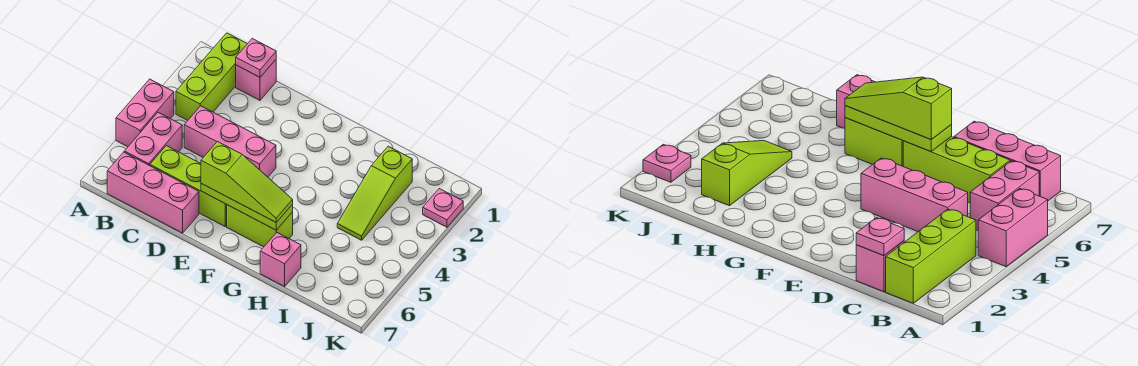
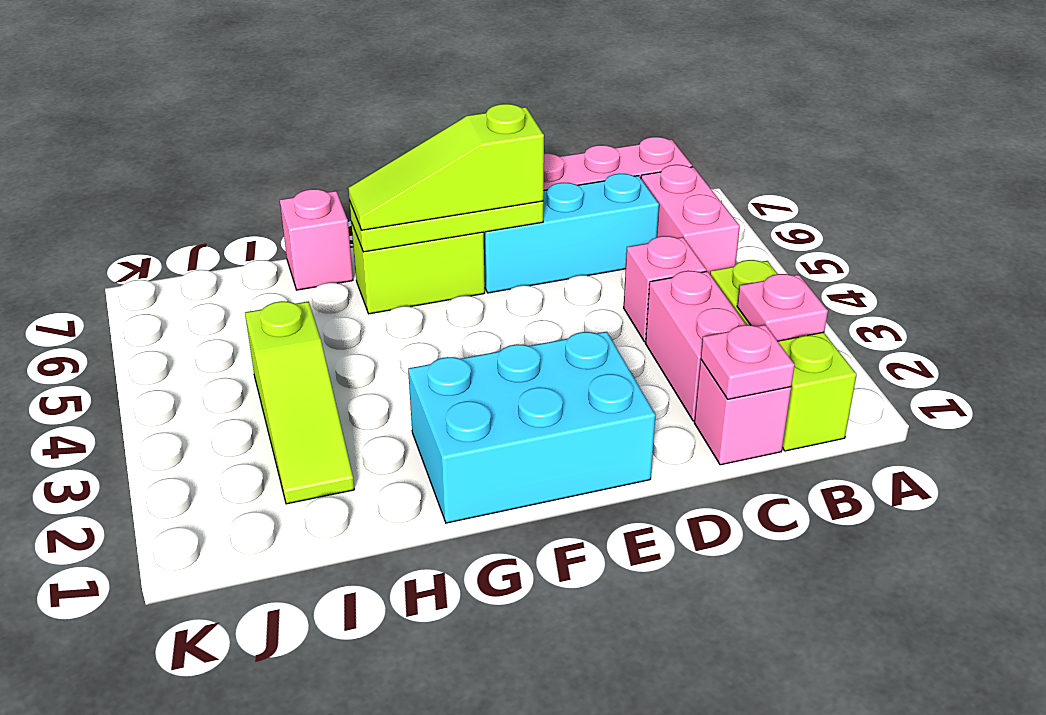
pink 1x2 brick [116,79,174,147] -> pink 1x2 brick moved to [646,271,746,421]
pink 1x3 brick [184,106,276,177] -> pink 1x1 brick [624,236,706,342]
lime 1x3 brick [150,146,227,226] -> cyan 1x3 brick [483,174,659,293]
none -> cyan 2x3 brick [408,332,656,523]
lime 1x3 slope [337,146,412,240] -> lime 1x3 slope turned to [245,301,354,504]
pink 1x1 plate [423,189,463,227] -> pink 1x1 plate moved to [737,274,828,341]

